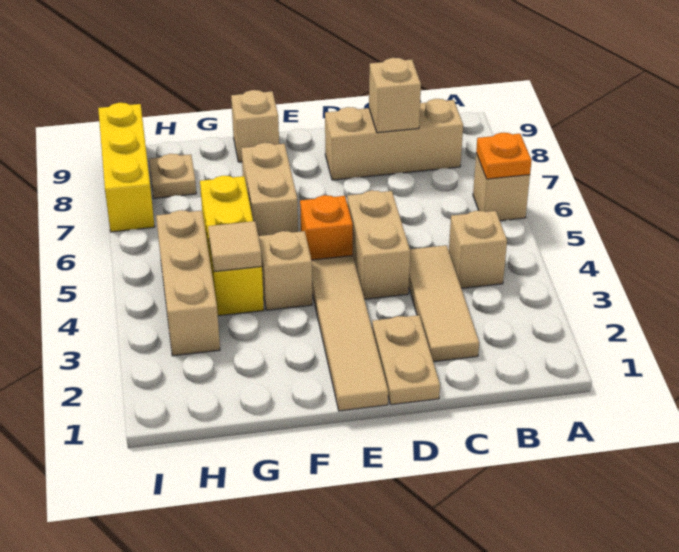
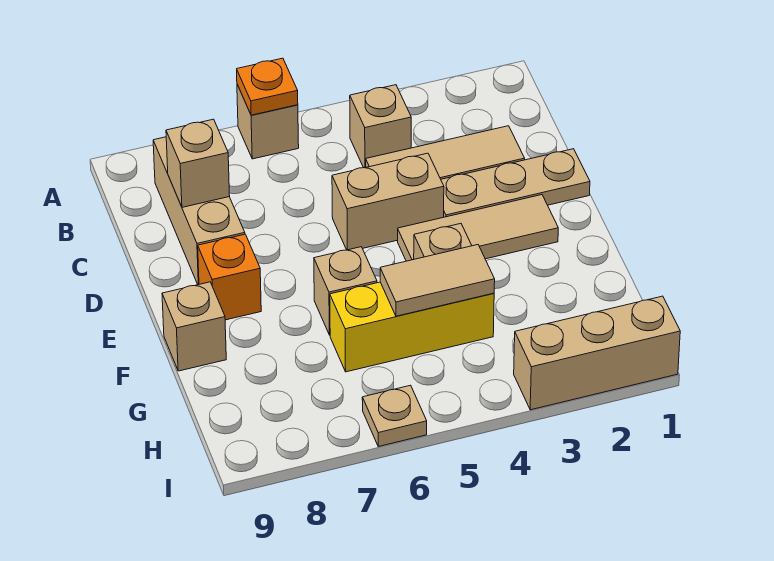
tan 1x2 plate [372,315,440,405] -> tan 1x3 plate [441,149,590,217]
tan 1x4 tile [312,255,388,411] -> tan 1x3 tile [398,195,558,261]
orange 1x1 brick [300,195,353,260] -> orange 1x1 brick moved to [198,234,261,320]
tan 1x2 brick [241,143,298,236] -> tan 1x1 brick [314,247,377,335]
tan 1x1 tile [208,221,262,272] -> tan 1x2 tile [380,245,495,316]
tan 1x3 brick [156,210,220,356] -> tan 1x3 brick moved to [514,296,680,410]
tan 1x1 plate [149,154,196,198] -> tan 1x1 plate moved to [362,385,427,446]
yellow 1x3 brick [98,103,155,232] -> none

